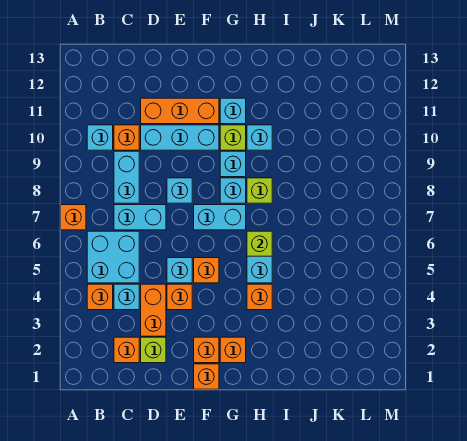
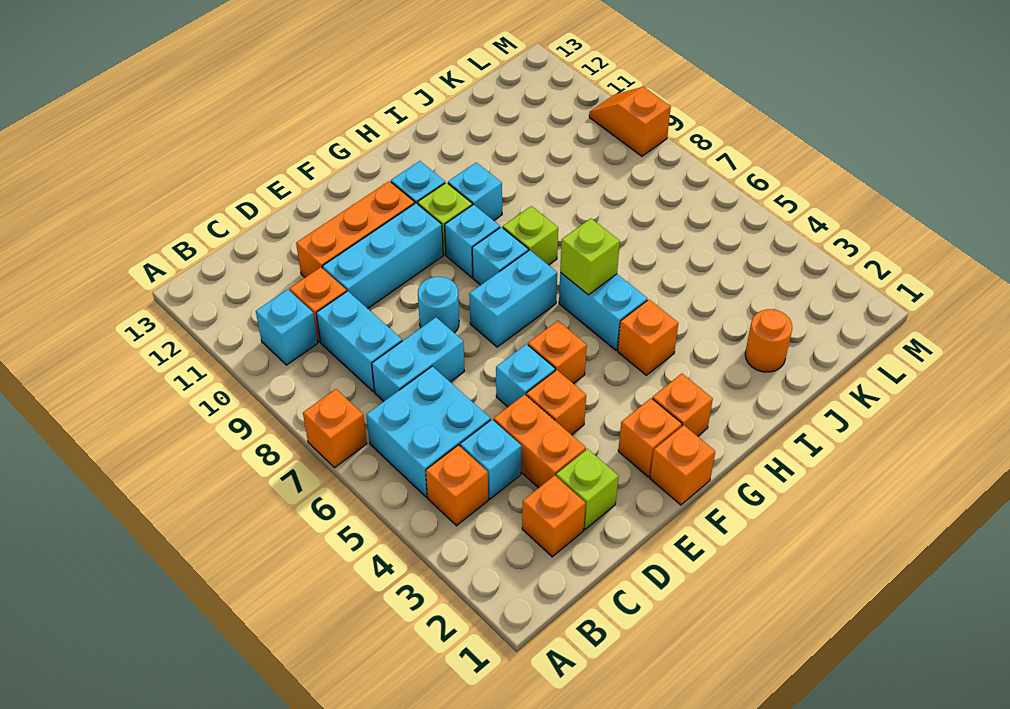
cyan 1x1 brick [167,178,192,203] -> cyan 1x1 round brick [418,277,459,333]
none -> orange 1x1 round brick [745,309,792,372]
none -> orange 1x2 slope [589,87,671,156]

